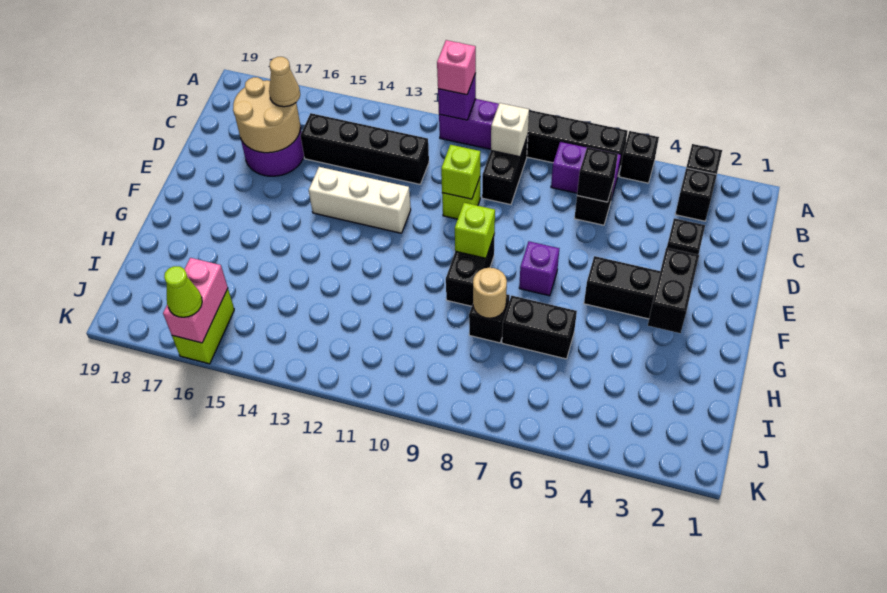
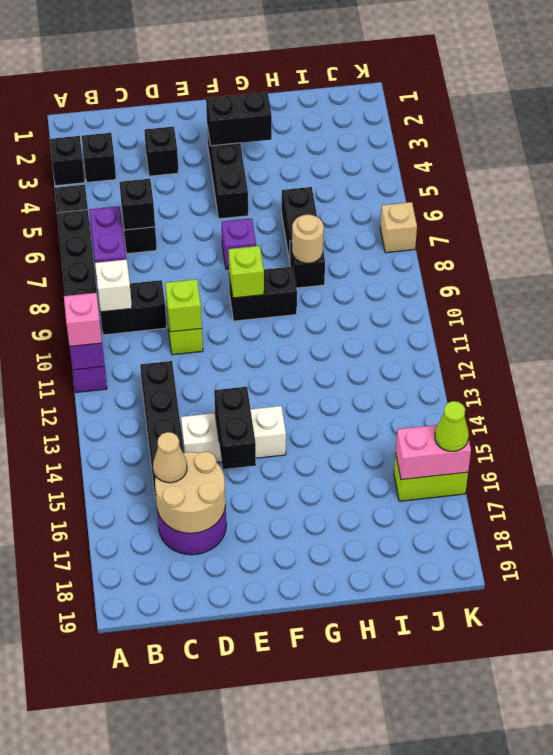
white 1x3 brick [309,167,411,233] -> white 1x3 brick turned to [181,406,286,463]
none -> black 1x2 brick [214,387,256,469]
none -> tan 1x1 brick [380,202,417,253]

